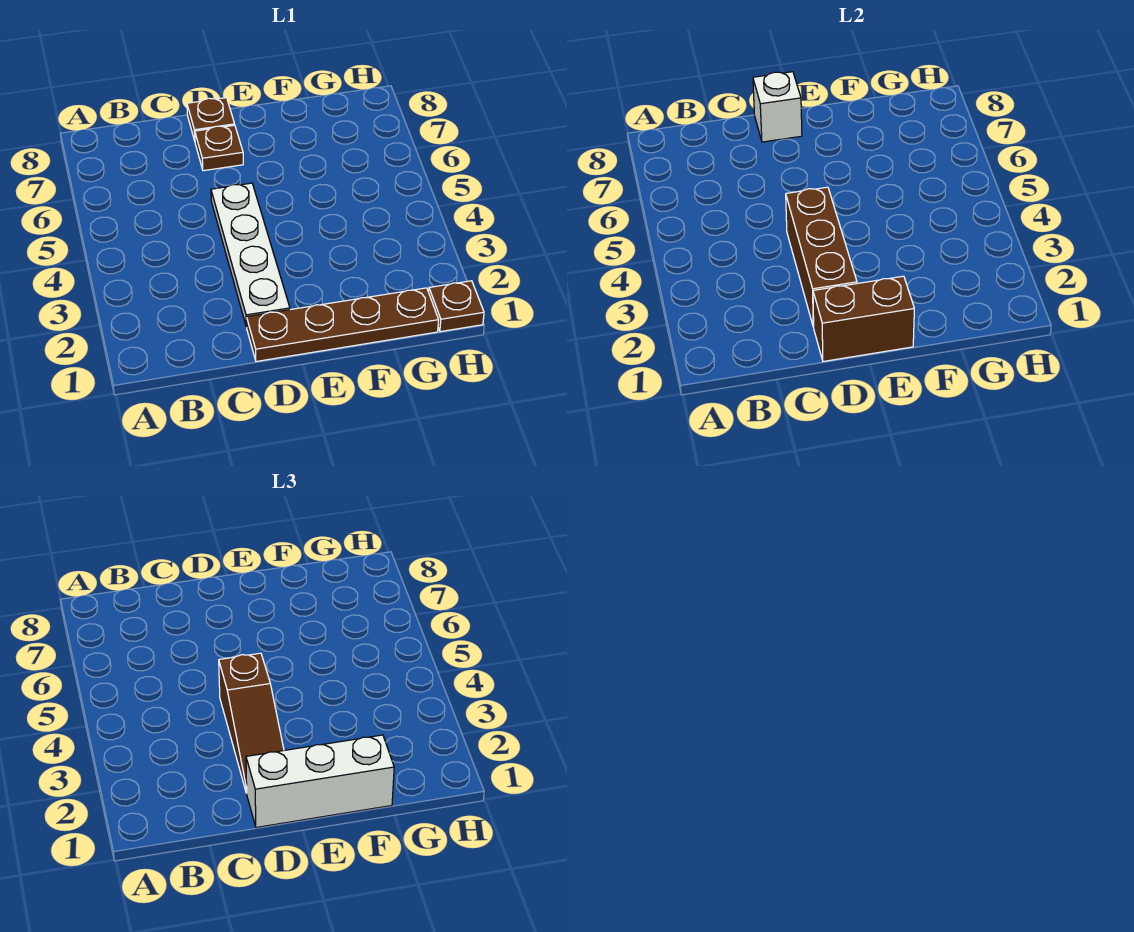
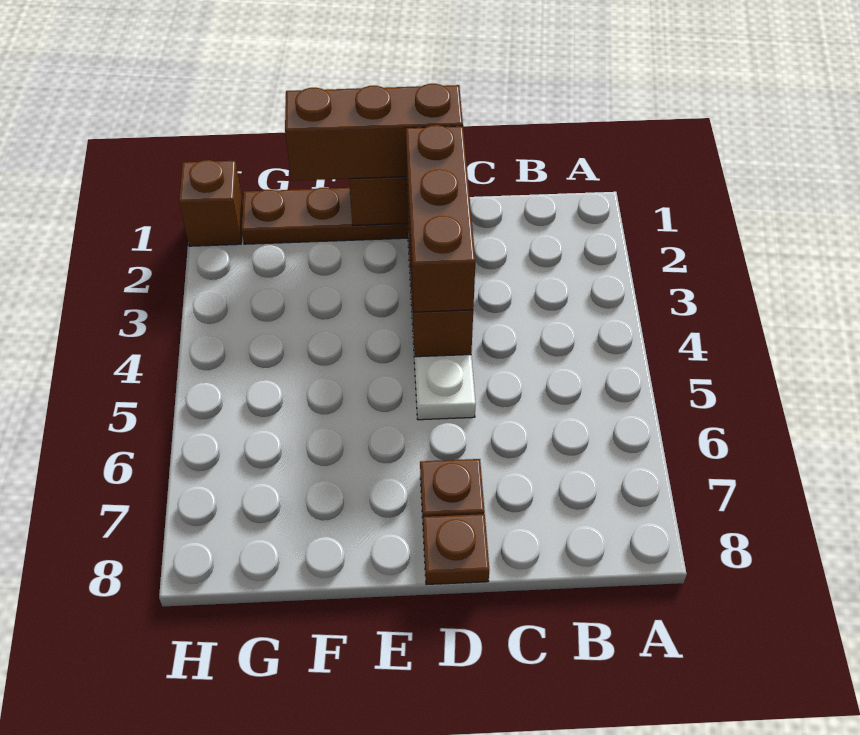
white 1x3 brick [246,735,394,827] -> brown 1x3 brick [285,84,463,181]
brown 1x3 slope [219,653,284,793] -> brown 1x3 brick [406,125,475,312]
white 1x1 brick [753,72,802,142] -> none
brown 1x1 plate [429,281,484,332] -> brown 1x1 brick [179,160,243,246]

